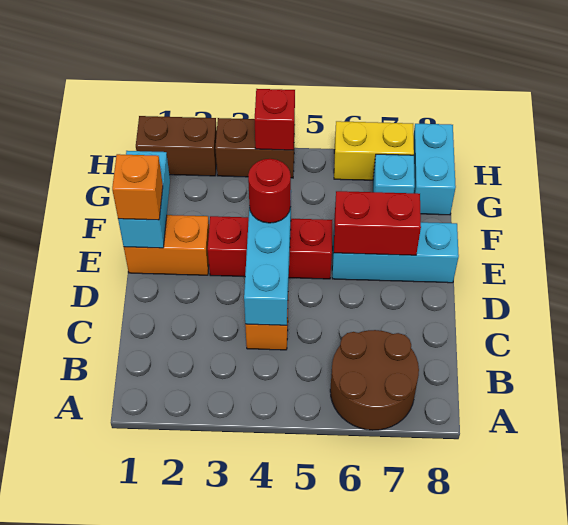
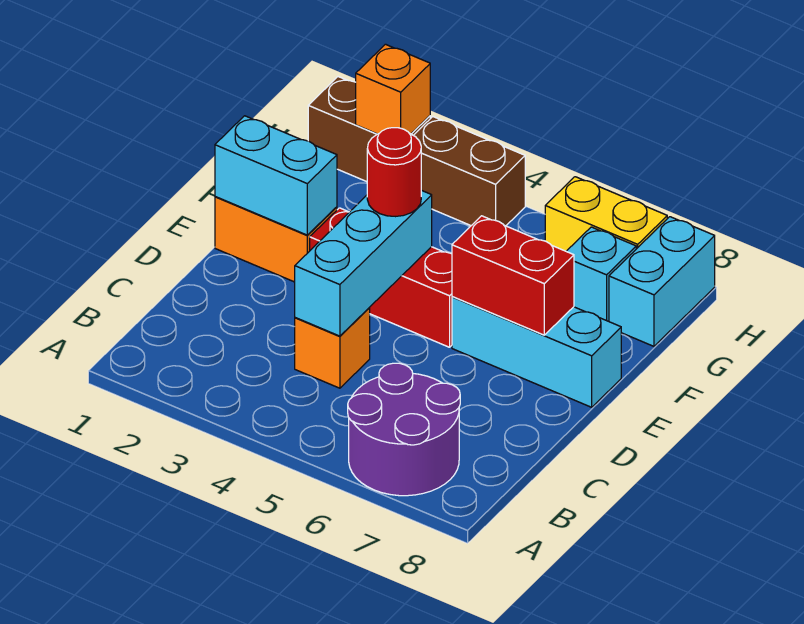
brown 2x2 round brick [330,330,419,430] -> purple 2x2 round brick [348,363,460,496]
cyan 1x2 brick [118,151,170,248] -> cyan 1x2 brick turned to [215,116,337,235]
orange 1x1 brick [112,154,163,220] -> orange 1x1 brick moved to [356,44,430,134]
red 1x1 brick [255,89,295,150] -> none

